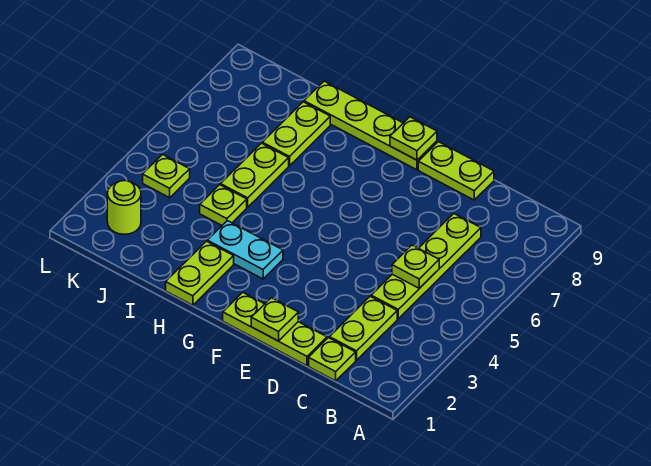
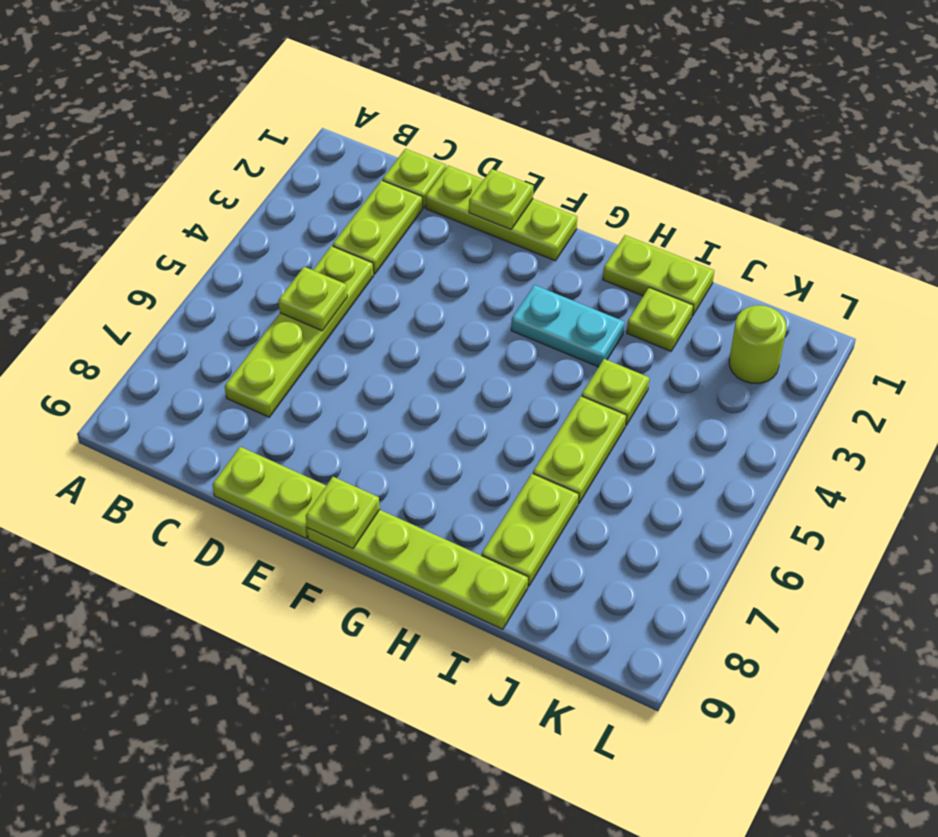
lime 1x2 plate [166,241,234,305] -> lime 1x2 plate turned to [603,235,714,316]
lime 1x1 plate [143,155,190,198] -> lime 1x1 plate moved to [627,288,693,351]

